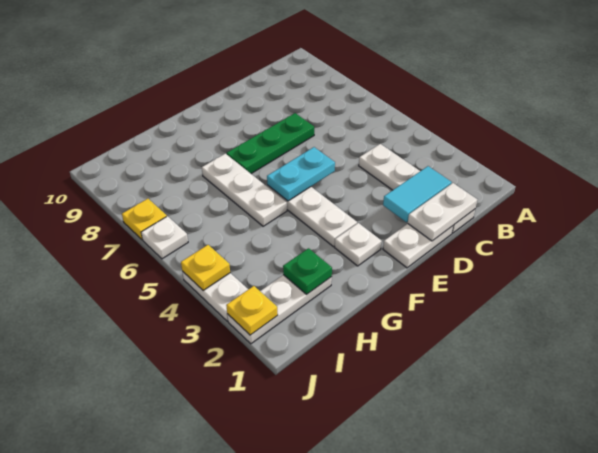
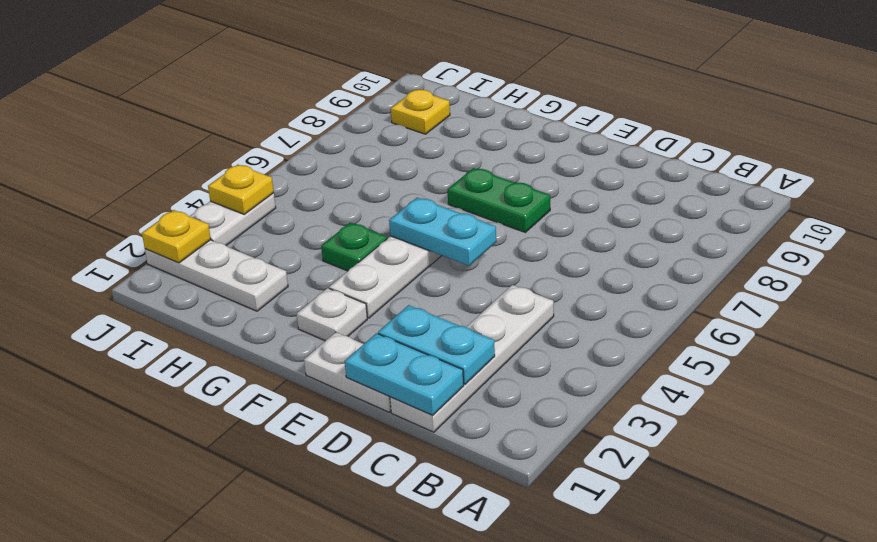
white 1x2 plate [408,183,477,241] -> cyan 1x2 plate [345,333,464,415]
cyan 1x2 tile [383,166,452,222] -> cyan 1x2 plate [378,305,495,384]
green 1x3 plate [227,113,314,174] -> green 1x2 plate [448,168,550,232]
white 1x3 plate [202,154,287,226] -> none
green 1x1 plate [283,248,332,294] -> green 1x1 plate moved to [321,223,387,271]
white 1x1 plate [141,216,188,259] -> none
yellow 1x1 plate [122,199,167,240] -> yellow 1x1 plate moved to [391,90,450,134]

